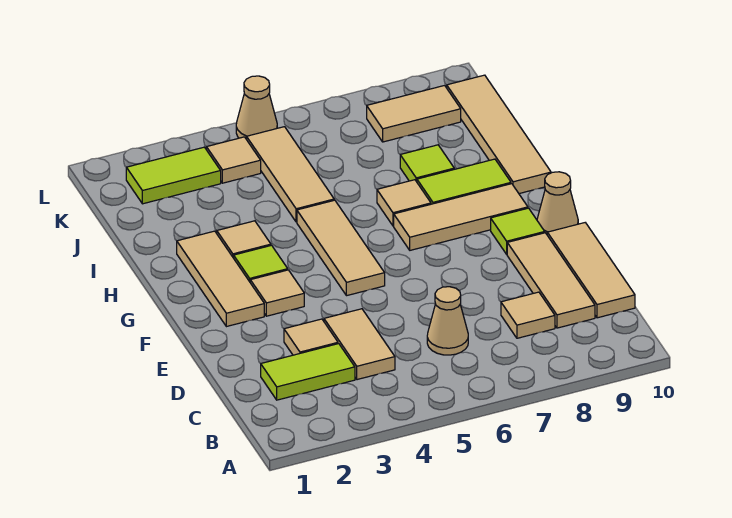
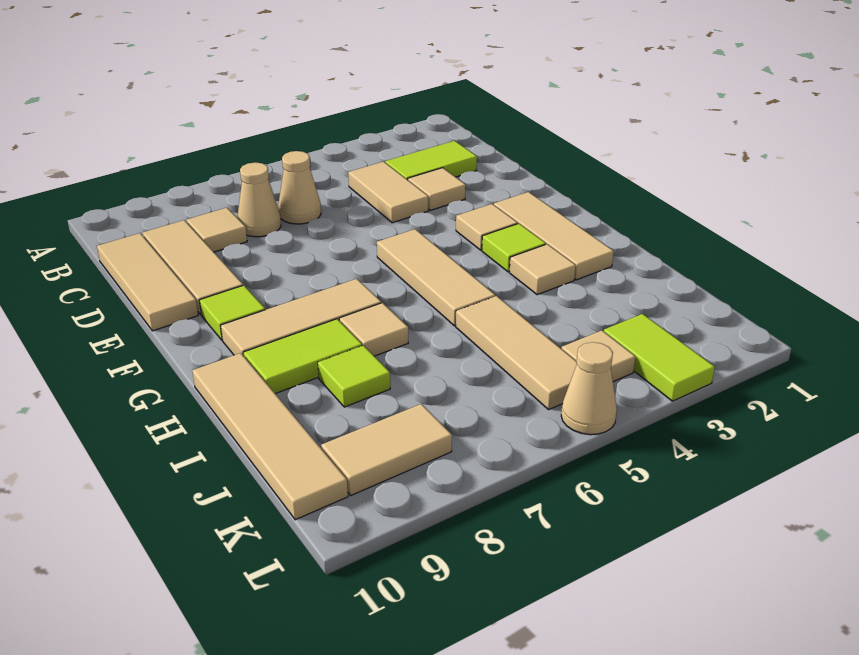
tan 1x1 cone [537,172,578,234] -> tan 1x1 cone moved to [237,162,281,237]
lime 1x2 tile [126,147,221,204] -> lime 1x2 tile turned to [604,314,715,401]

